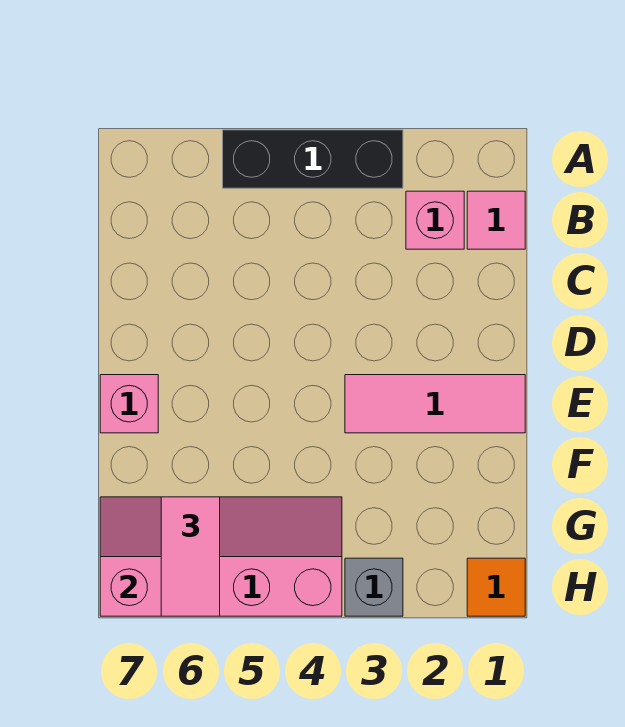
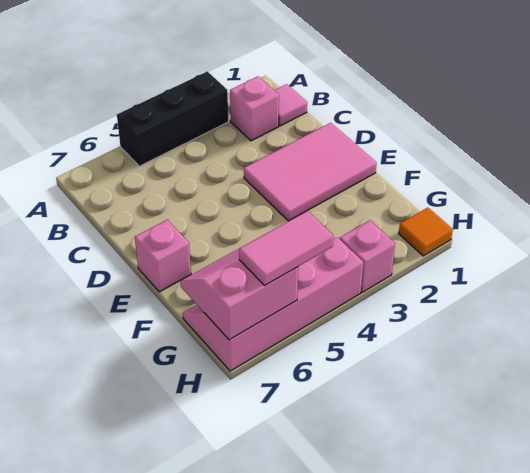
pink 1x3 tile [345,375,525,433] -> pink 2x3 tile [244,123,377,221]
pink 1x2 tile [161,497,220,616] -> pink 1x2 tile turned to [239,211,333,285]
grey 1x1 brick [345,558,403,616] -> pink 1x1 brick [340,221,395,292]

